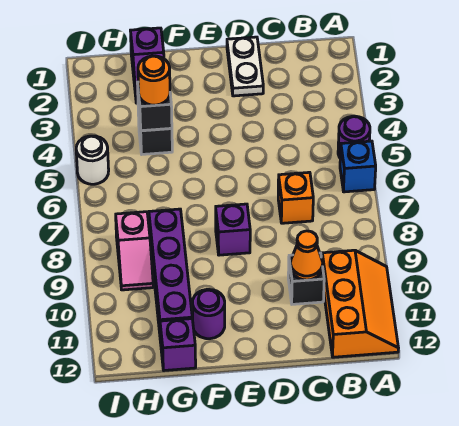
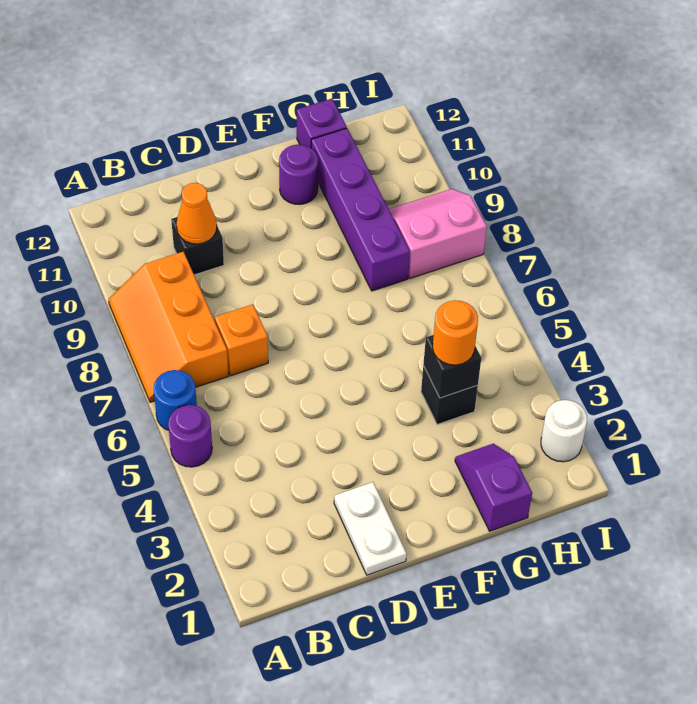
blue 1x1 brick [340,141,376,192] -> blue 1x1 round brick [154,370,197,430]
orange 2x3 slope [322,250,399,357] -> orange 2x3 slope moved to [108,252,228,402]
purple 1x1 brick [216,204,250,255] -> none
pink 1x2 slope [116,212,153,290] -> pink 2x2 slope [389,189,487,278]
white 1x1 round brick [76,136,109,184] -> white 1x1 round brick moved to [541,400,587,462]

